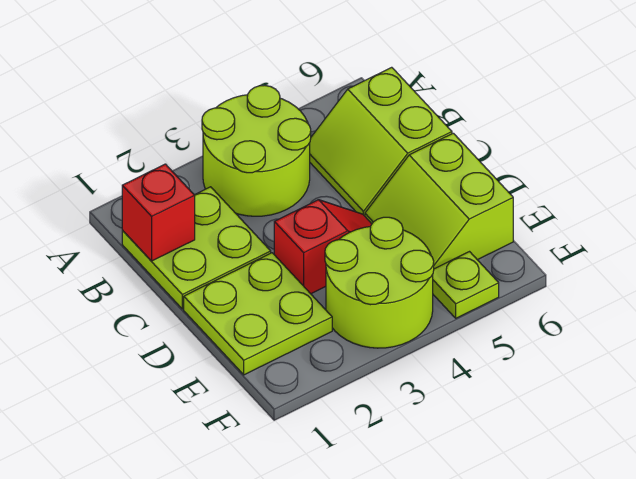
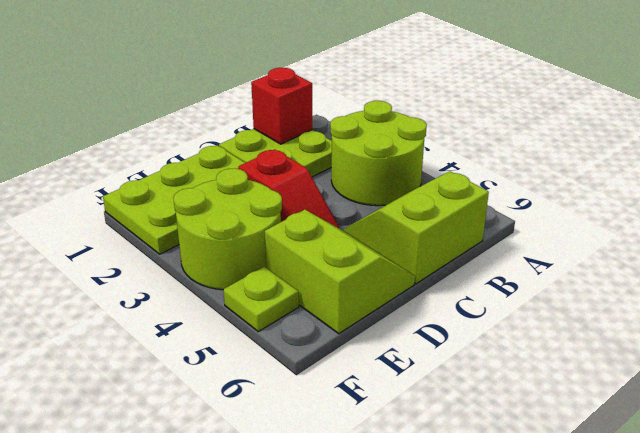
lime 2x2 plate [184,253,332,375] -> lime 2x3 plate [103,145,245,254]
lime 2x2 slope [365,133,513,269] -> lime 2x2 slope turned to [265,210,415,334]

